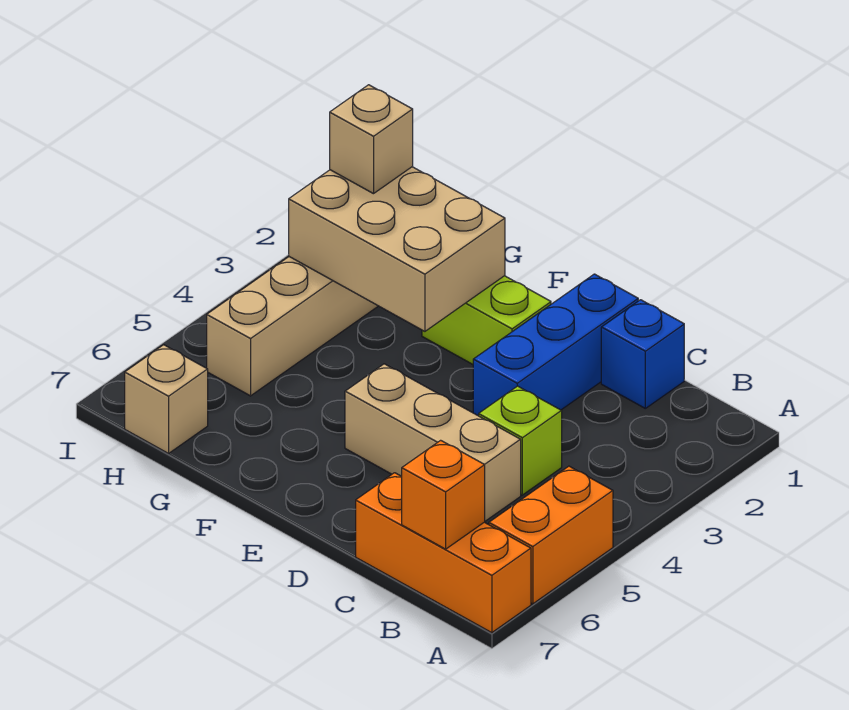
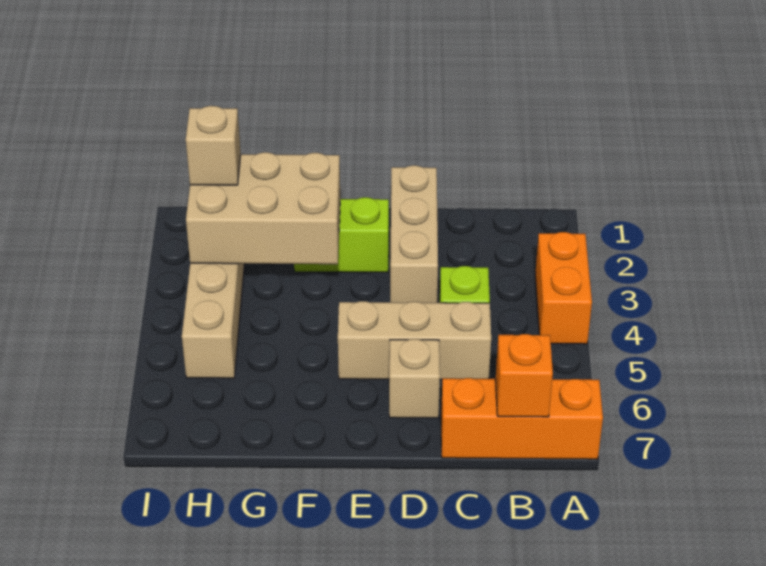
orange 1x2 brick [489,466,613,604] -> orange 1x2 brick moved to [535,232,592,344]
blue 1x1 brick [601,300,684,408] -> none
blue 1x3 brick [473,274,638,416] -> tan 1x3 brick [390,165,438,303]
tan 1x1 brick [125,345,208,453] -> tan 1x1 brick moved to [389,339,440,418]

